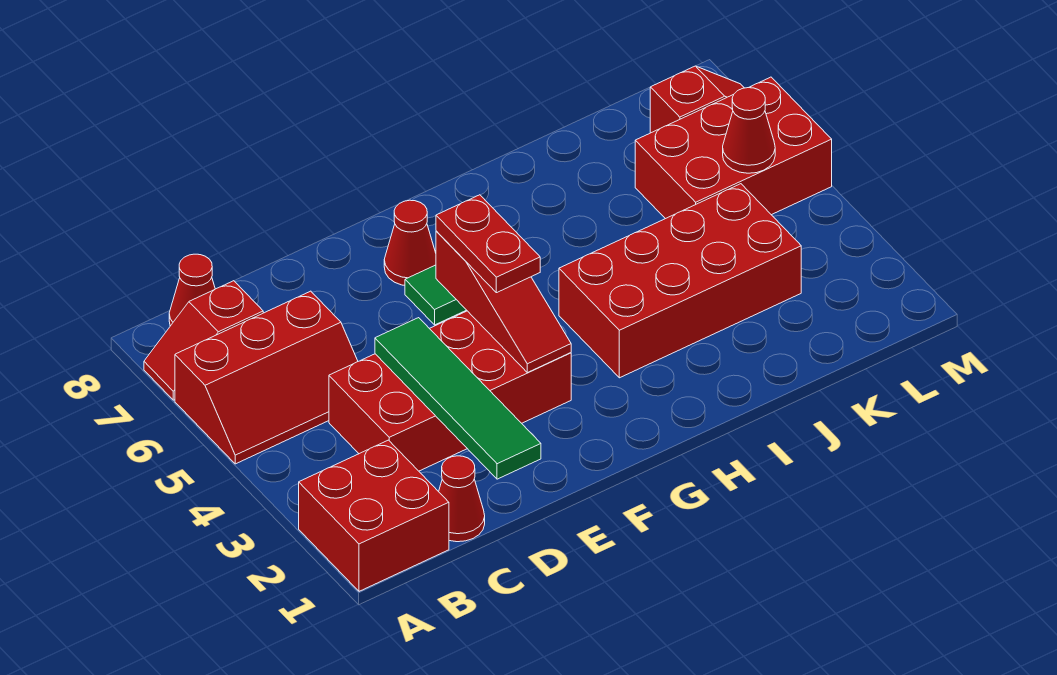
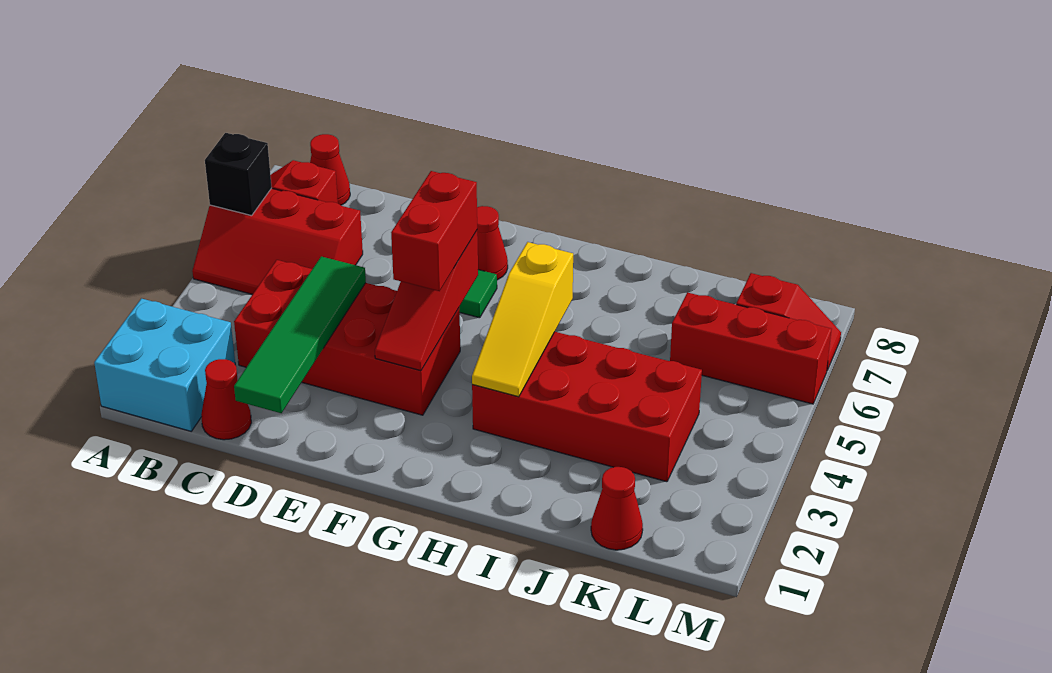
red 2x2 brick [299,440,449,591] -> cyan 2x2 brick [94,299,235,431]
none -> black 1x1 brick [205,133,272,216]
red 1x2 plate [436,195,540,293] -> red 1x2 brick [391,171,477,291]
none -> yellow 1x3 slope [472,242,573,397]
red 2x3 brick [635,77,832,219] -> red 1x3 brick [670,292,832,404]
red 1x1 cone [723,88,775,173] -> red 1x1 cone moved to [591,467,643,550]

